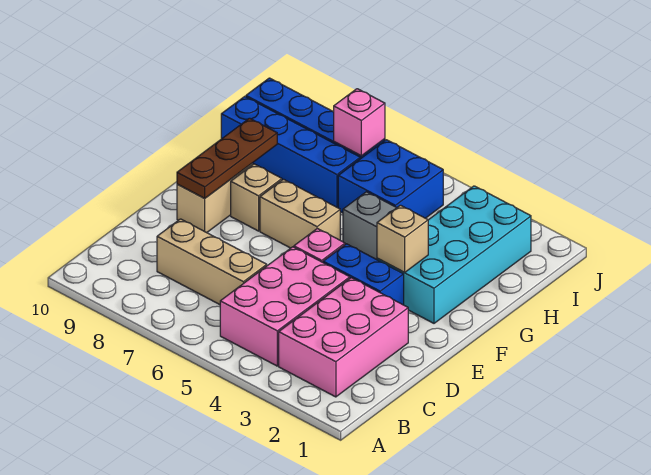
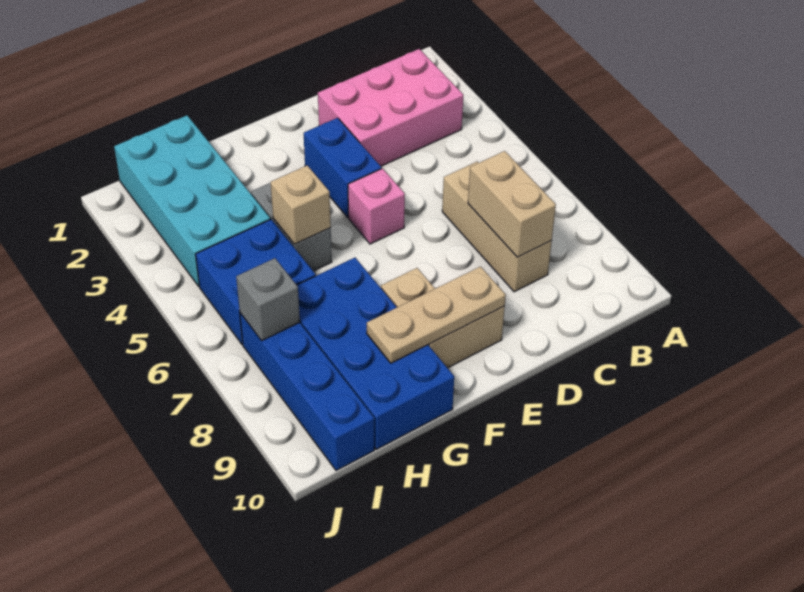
pink 2x3 brick [220,247,350,366] -> none
brown 1x3 plate [177,118,277,198] -> tan 1x3 plate [367,267,506,363]
cyan 2x4 brick [377,186,531,323] -> cyan 2x4 brick turned to [114,115,270,286]
tan 1x1 brick [377,205,428,272] -> tan 1x1 brick moved to [271,166,331,244]
tan 1x2 brick [260,179,340,248] -> tan 1x2 brick moved to [468,151,556,257]
blue 1x4 brick [221,96,360,208] -> blue 2x4 brick [297,258,454,449]
pink 1x1 brick [334,89,385,156] -> grey 1x1 brick [236,258,300,341]

